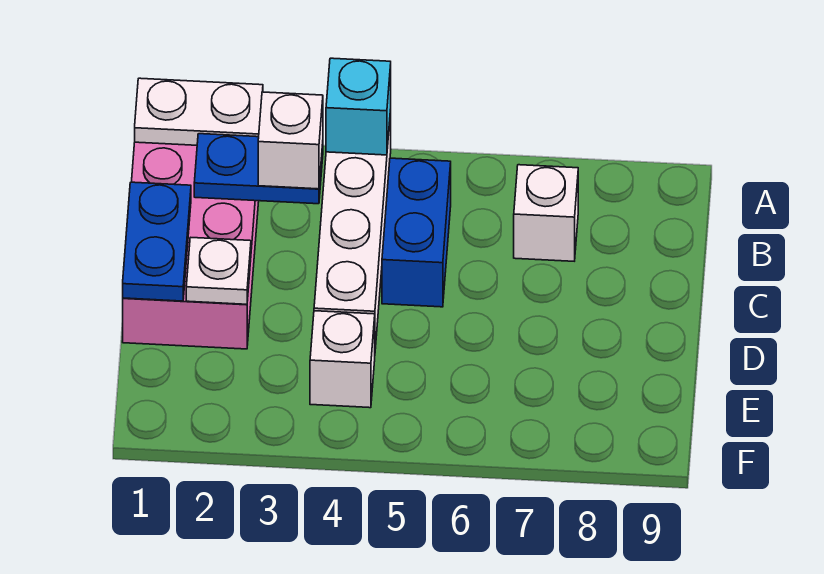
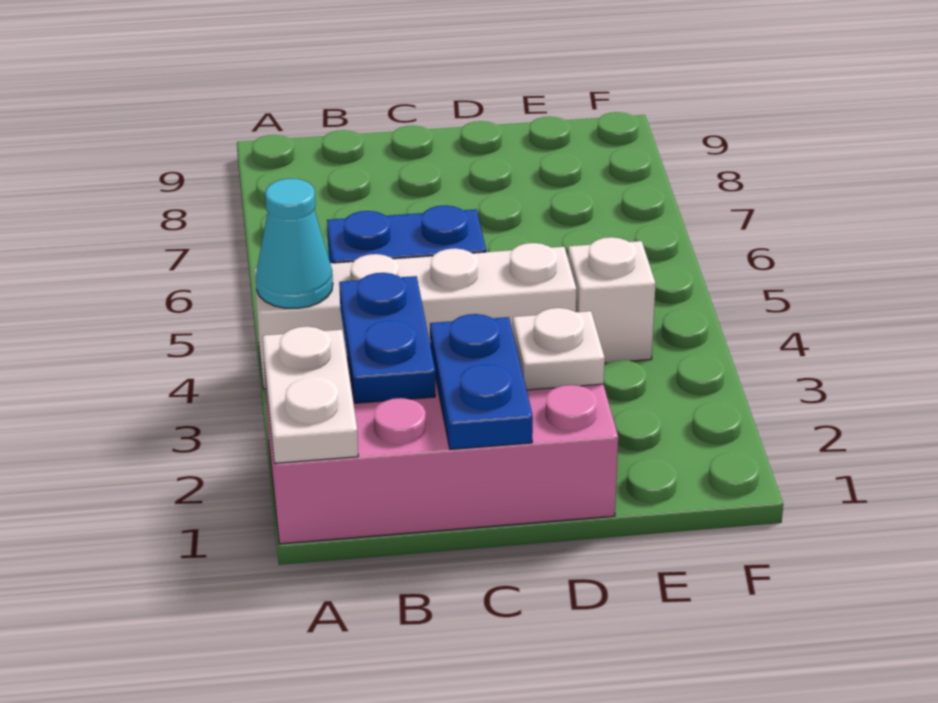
cyan 1x1 brick [326,58,391,155] -> cyan 1x1 cone [256,179,333,308]
white 1x1 brick [258,92,323,189] -> none
white 1x1 brick [514,165,578,261] -> none
blue 1x2 plate [123,182,191,301] -> blue 1x2 plate turned to [430,314,533,449]

